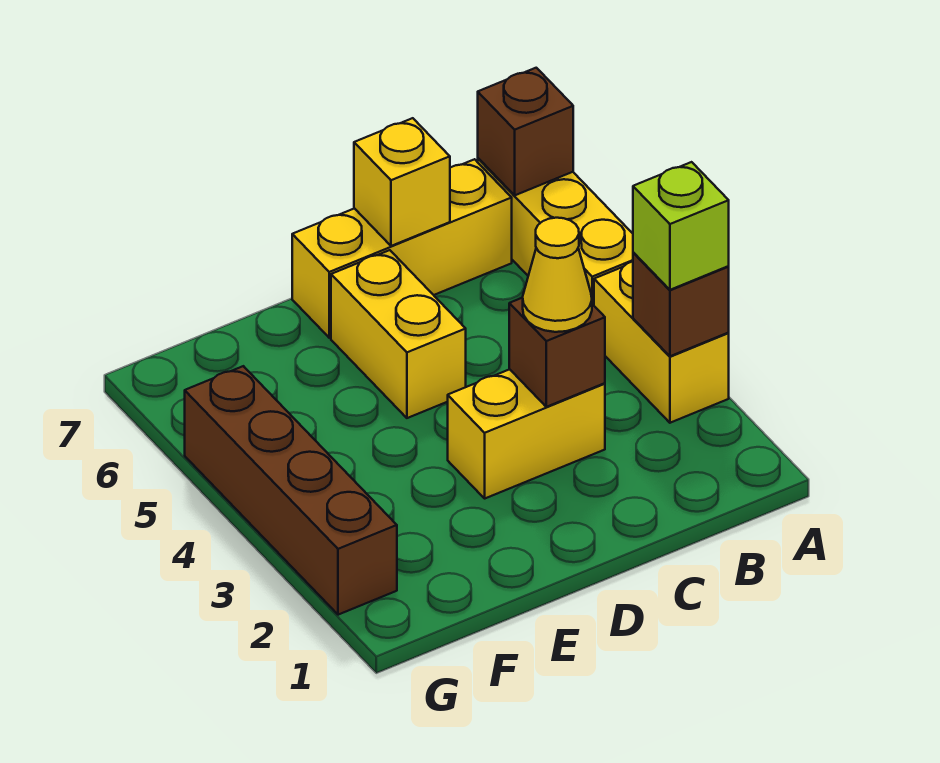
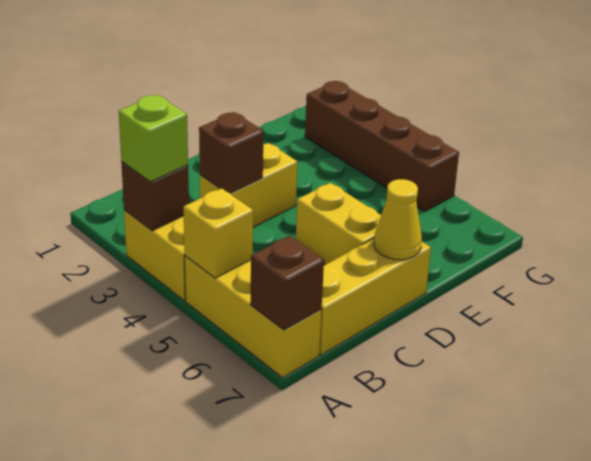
yellow 1x1 cone [523,218,592,332] -> yellow 1x1 cone moved to [374,179,422,260]
yellow 1x1 brick [354,118,450,246] -> yellow 1x1 brick moved to [183,188,253,278]

